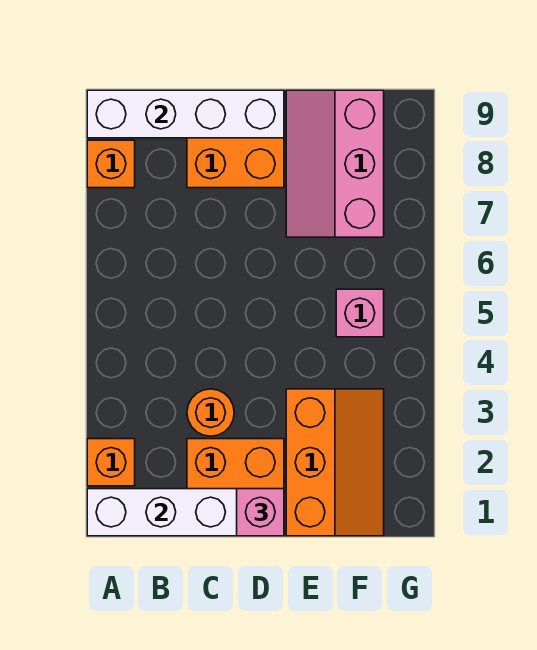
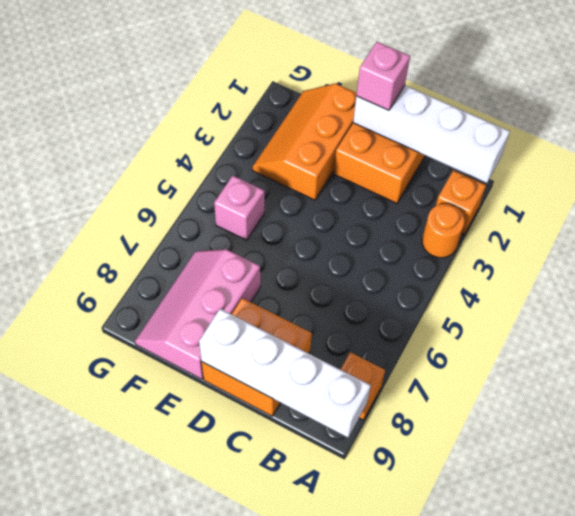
orange 1x1 round brick [187,389,234,436] -> orange 1x1 round brick moved to [422,204,465,258]
pink 2x3 slope [286,90,384,237] -> pink 2x3 slope turned to [135,249,260,379]

